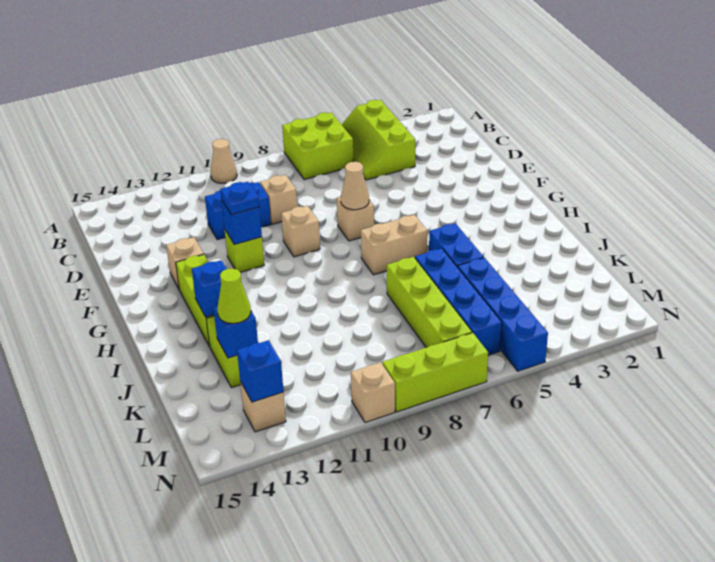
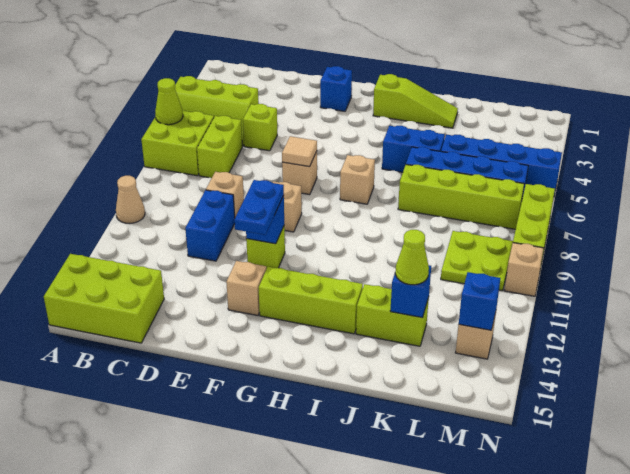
none -> lime 1x1 cone [155,78,183,125]
none -> lime 2x3 brick [44,254,164,343]
none -> lime 1x2 brick [197,116,242,178]
none -> lime 1x1 brick [243,104,277,151]
tan 1x1 cone [341,162,369,210] -> tan 1x1 tile [282,136,317,167]
blue 1x1 plate [220,182,259,215] -> blue 1x2 plate [234,180,284,235]
none -> lime 1x3 slope [373,74,458,128]
tan 1x2 brick [361,215,427,275] -> tan 1x1 brick [340,155,375,204]
blue 1x1 brick [192,260,226,317] -> blue 1x1 brick moved to [320,66,352,111]
none -> lime 2x2 plate [441,231,513,291]

